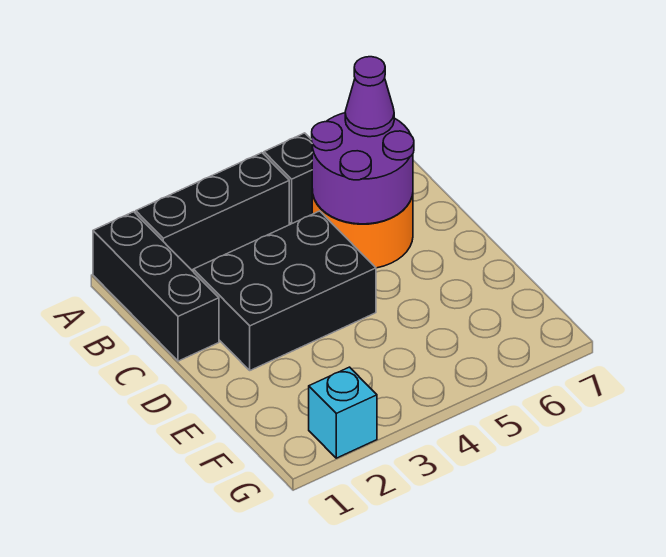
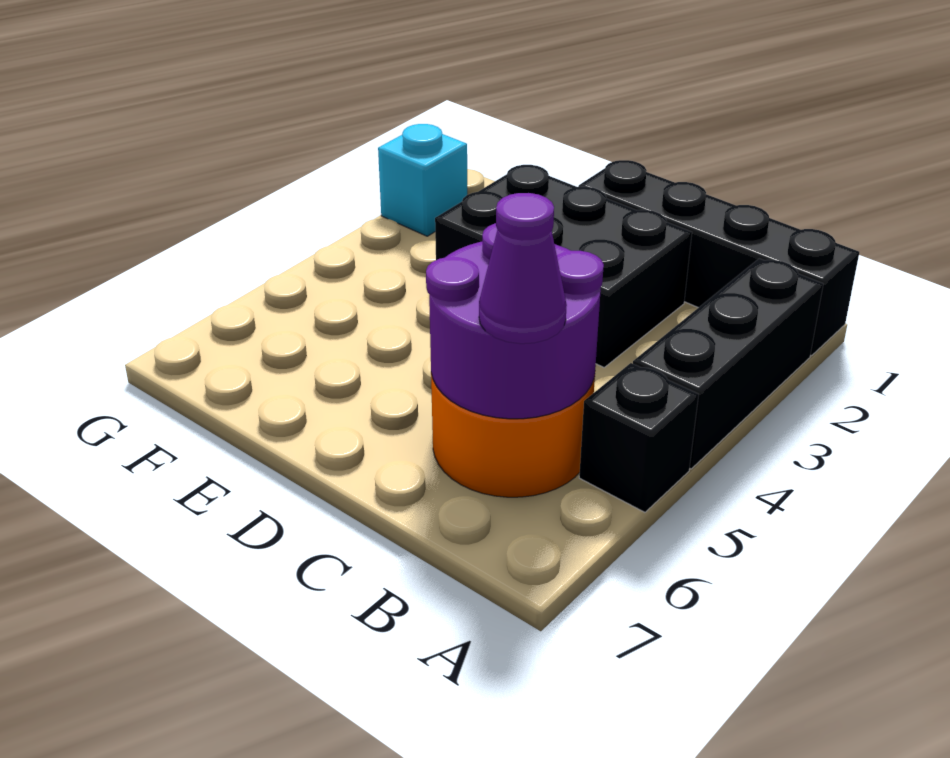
black 1x3 brick [93,212,219,361] -> black 1x4 brick [578,160,859,356]
black 2x3 brick [193,211,376,370] -> black 2x3 brick turned to [435,165,692,367]

